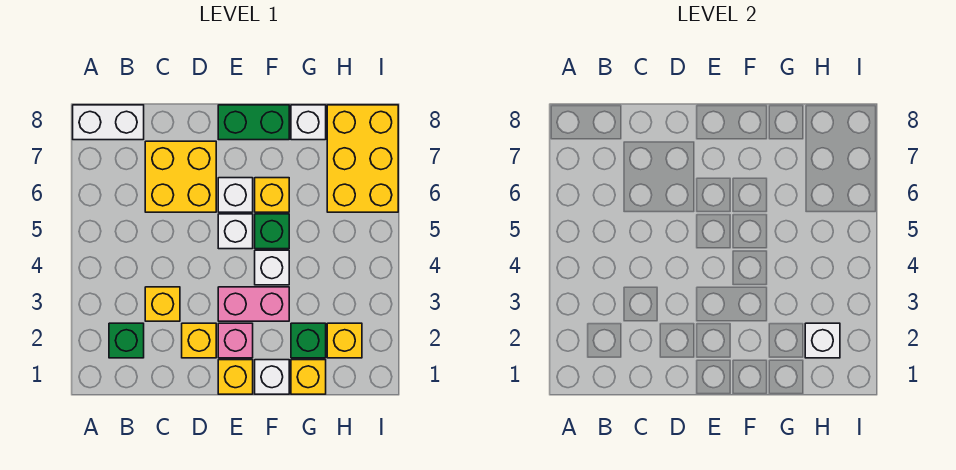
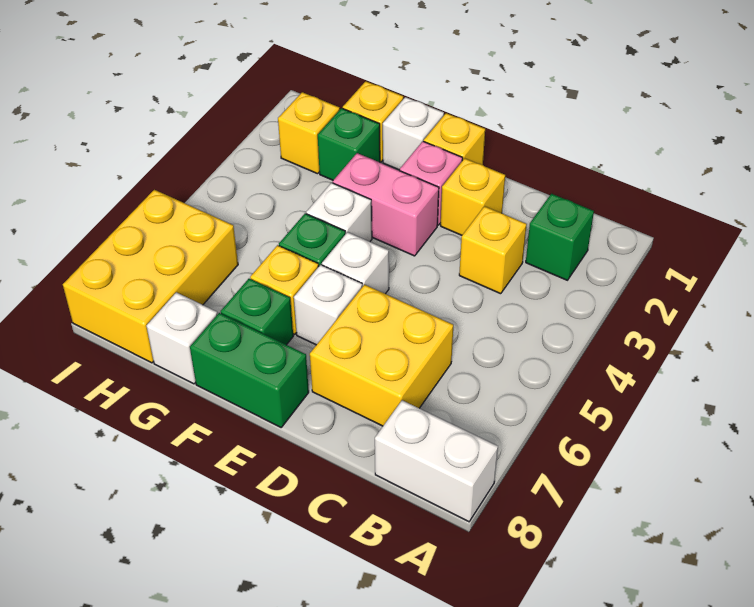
none -> green 1x1 brick [221,279,293,345]
white 1x1 brick [805,323,840,358] -> none

